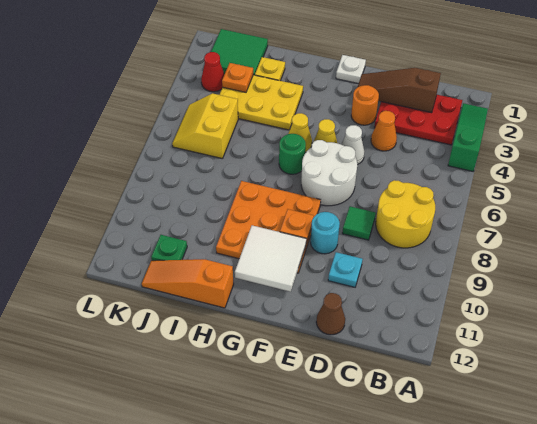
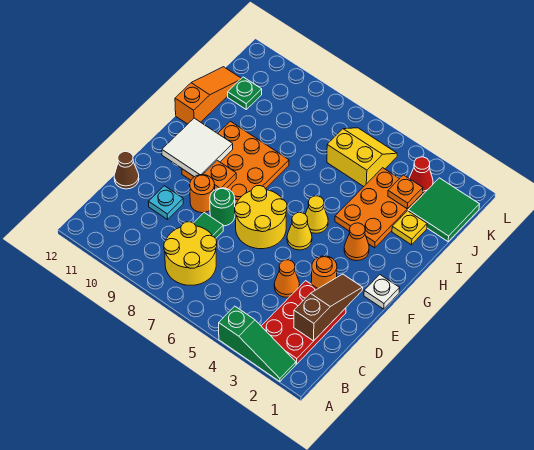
white 1x1 cone [341,125,364,165] -> none
white 2x2 round brick [301,140,357,206] -> yellow 2x2 round brick [235,186,287,249]
cyan 1x1 round brick [311,212,340,254] -> orange 1x1 round brick [190,175,215,213]
none -> orange 1x1 cone [344,223,369,261]
green 1x1 round brick [279,134,306,174] -> green 1x1 round brick moved to [210,188,235,226]
yellow 2x3 plate [219,75,303,130] -> orange 2x3 plate [335,168,422,248]

